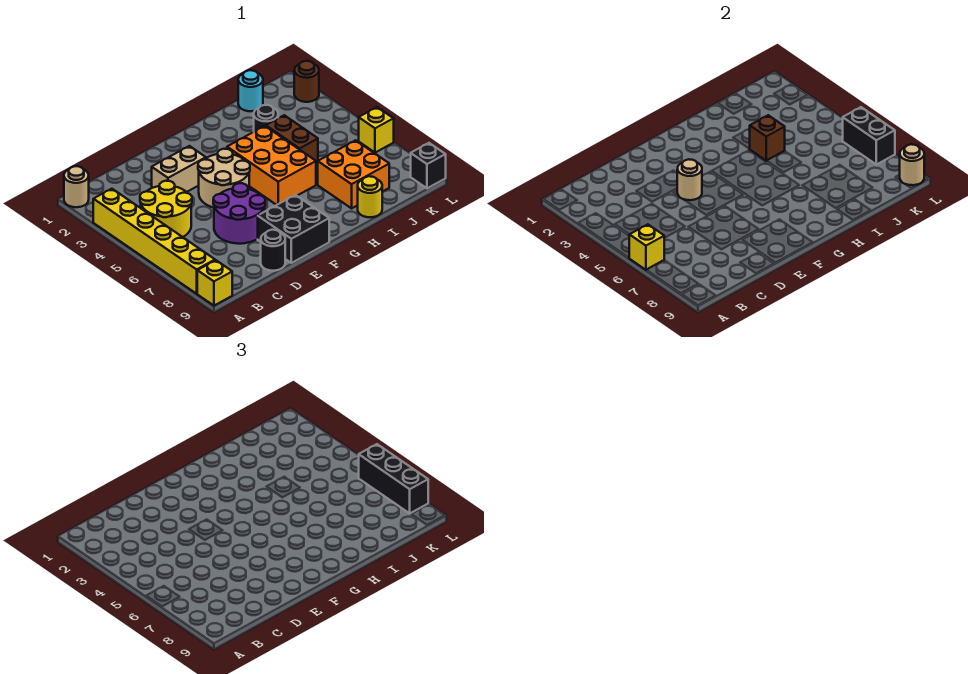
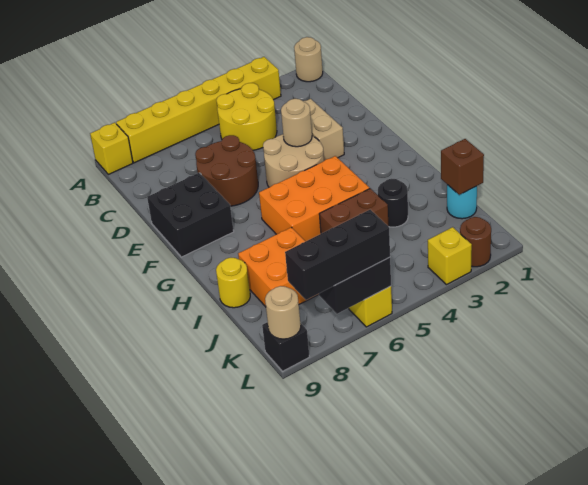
yellow 1x1 brick [629,224,664,270] -> yellow 1x1 brick moved to [428,227,472,285]
purple 2x2 round brick [213,183,265,244] -> brown 2x2 round brick [195,135,258,206]
black 1x1 round brick [261,230,285,271] -> none
brown 1x1 brick [750,115,785,161] -> brown 1x1 brick moved to [441,139,484,195]

